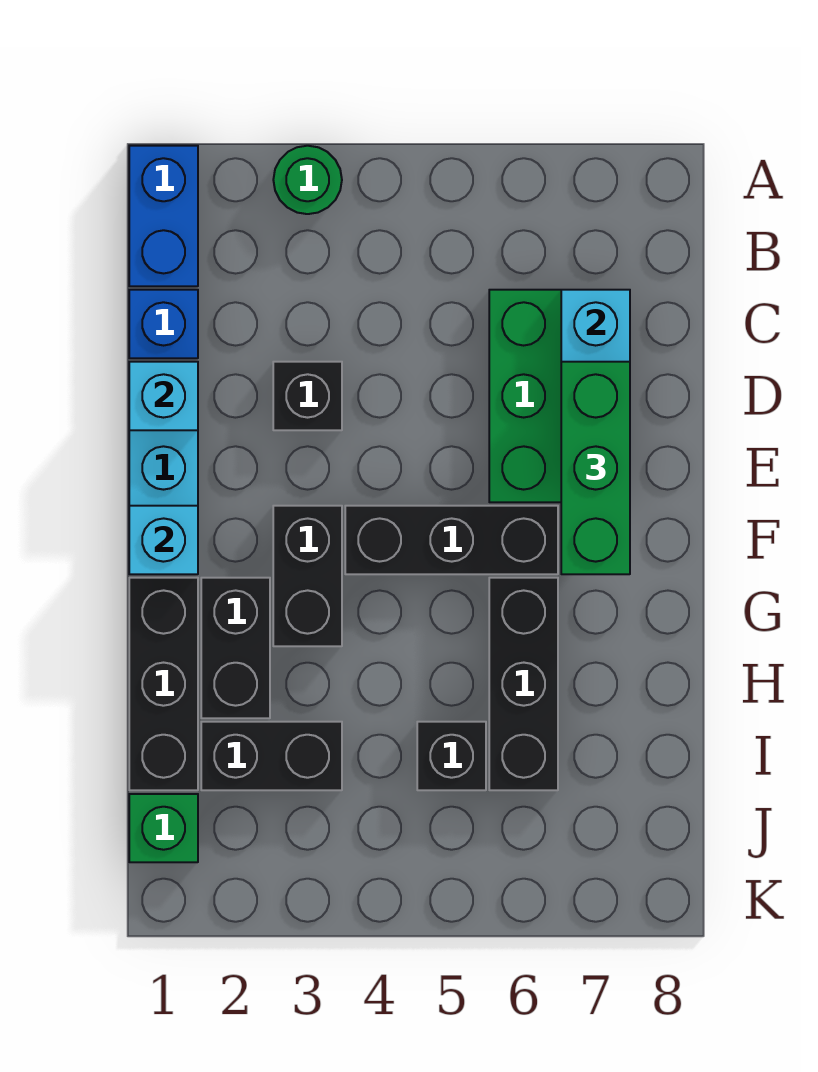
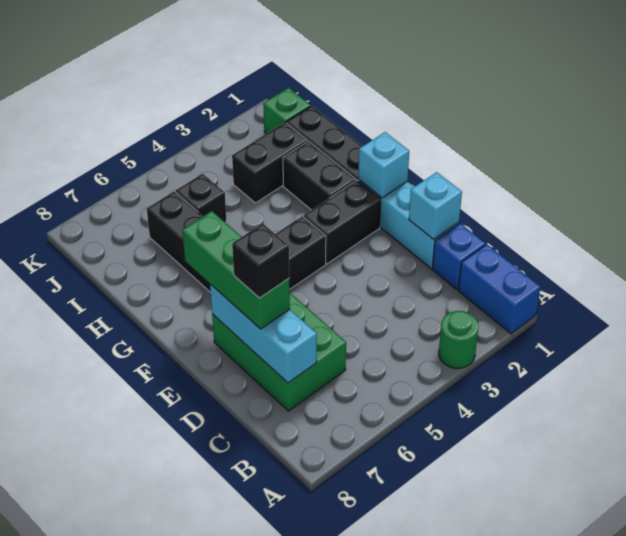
black 1x1 brick [273,362,342,430] -> black 1x1 brick moved to [232,223,289,298]
black 1x2 brick [273,506,342,646] -> black 1x2 brick turned to [304,181,381,264]

